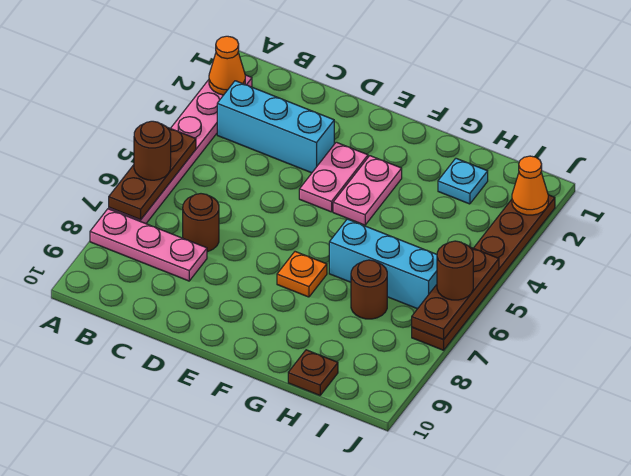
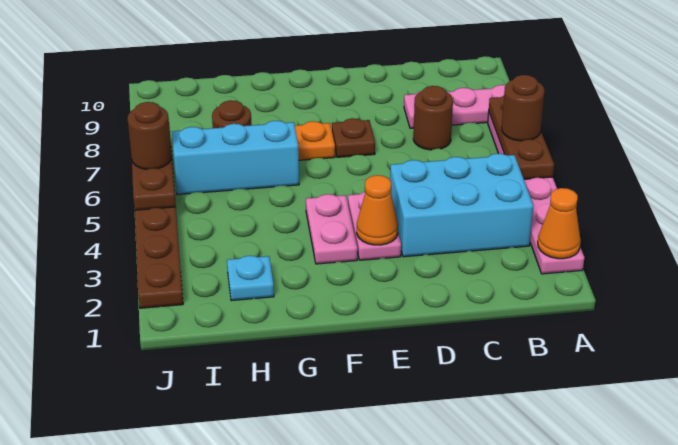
cyan 1x3 brick [217,81,334,173] -> cyan 2x3 brick [390,153,533,257]
brown 1x1 plate [288,350,338,395] -> brown 1x1 plate moved to [332,118,375,157]
orange 1x1 cone [512,156,548,215] -> orange 1x1 cone moved to [357,175,398,245]

